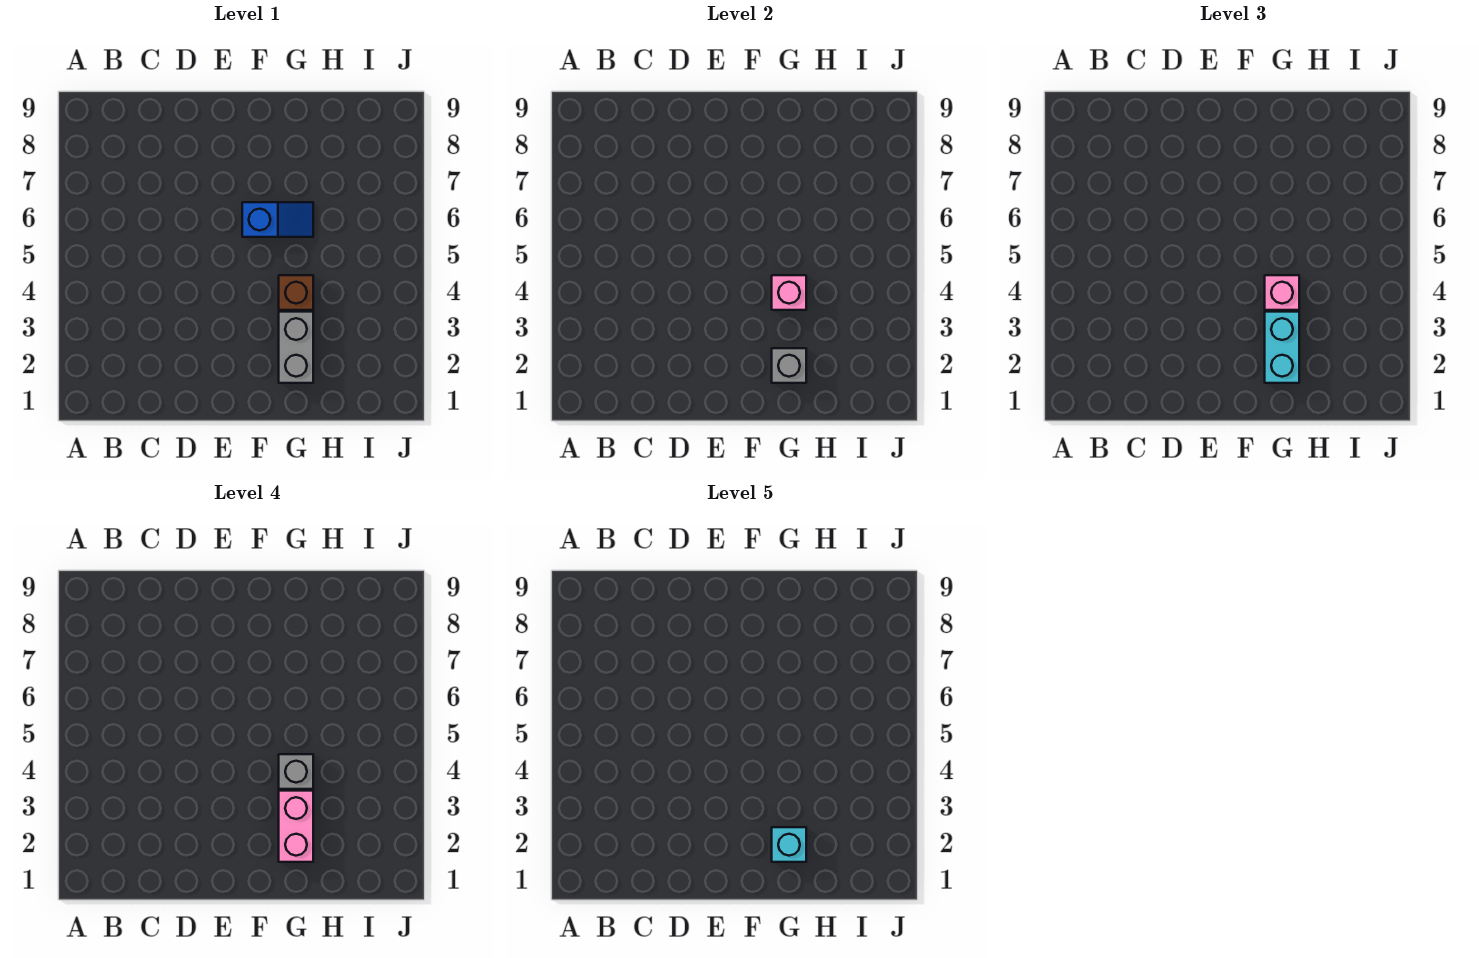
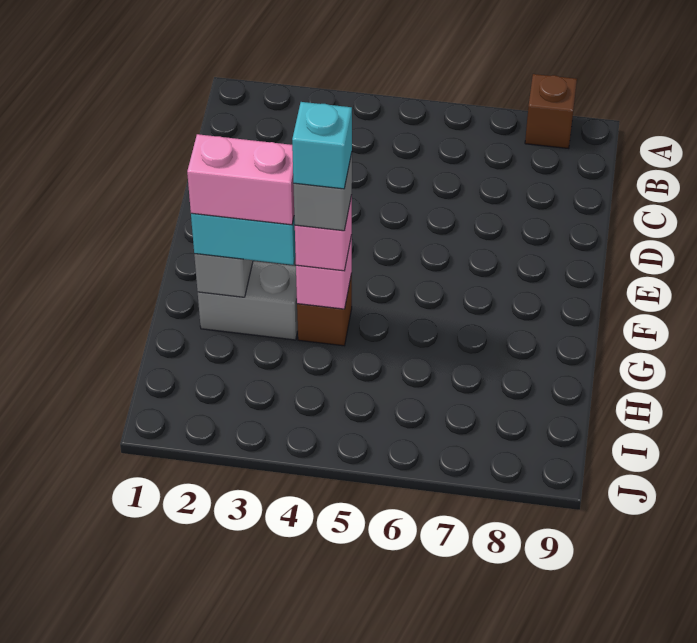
none -> brown 1x1 brick [525,74,577,149]
blue 1x2 slope [242,202,313,237] -> none
cyan 1x1 brick [772,827,806,862] -> cyan 1x1 brick moved to [292,102,352,189]

